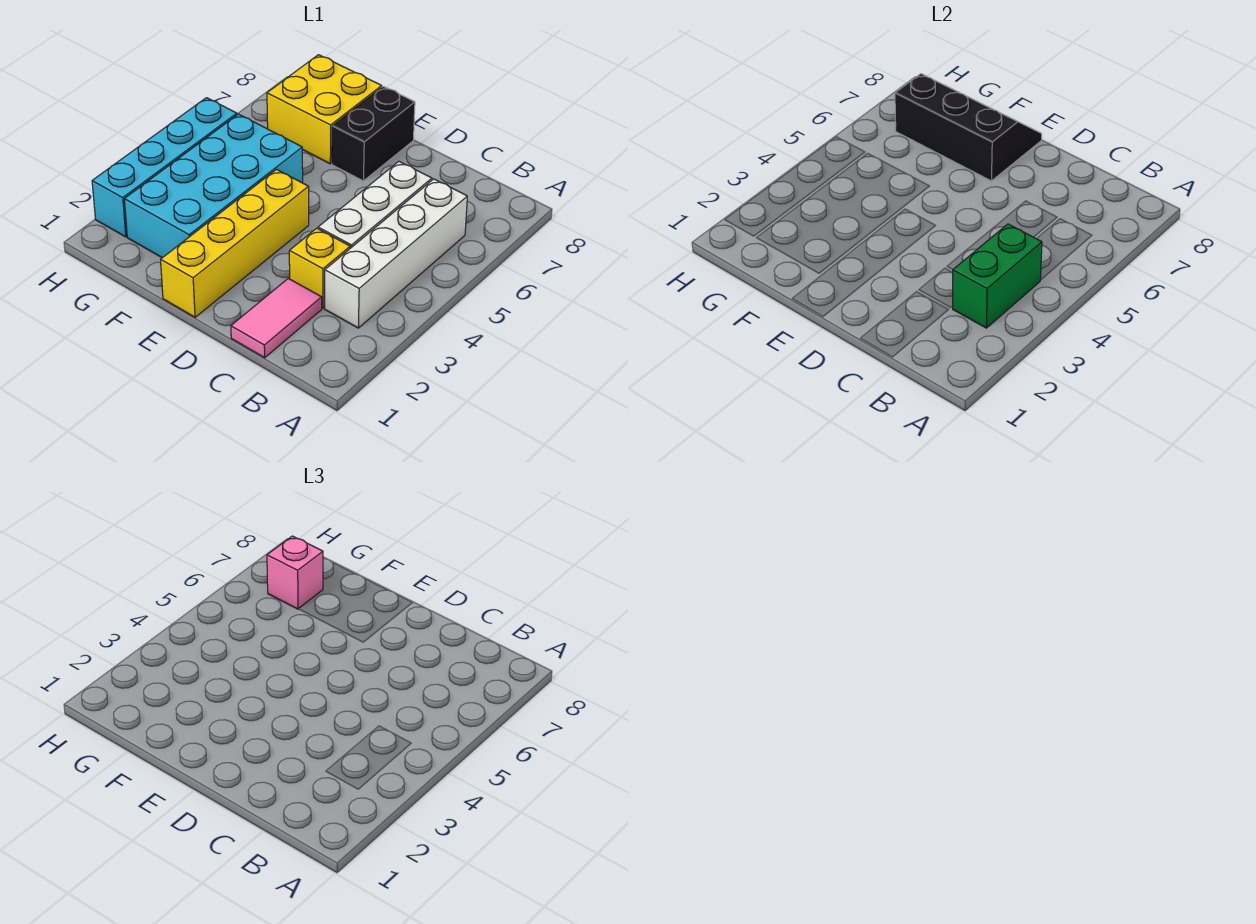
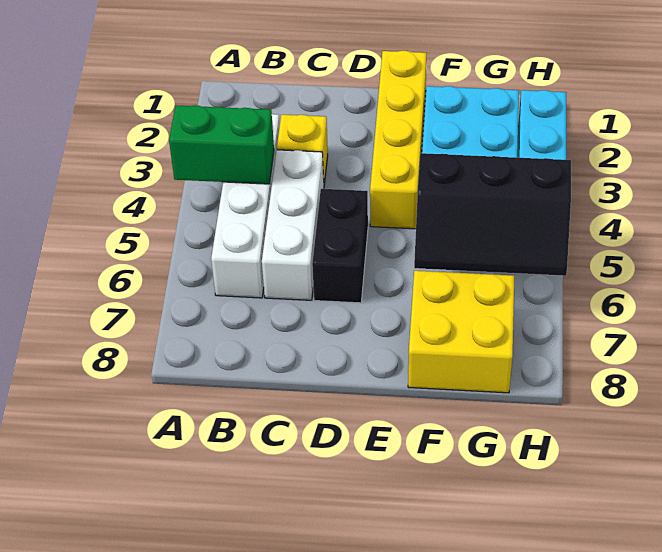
green 1x2 brick [953,224,1042,328] -> green 1x2 brick turned to [169,106,274,184]
pink 1x2 tile [231,278,322,358] -> none
black 1x2 brick [332,86,415,181] -> black 1x2 brick moved to [312,189,368,303]
black 2x3 slope [895,74,1042,181] -> black 2x3 slope moved to [414,153,571,276]
pink 1x1 brick [267,536,323,609] -> none

